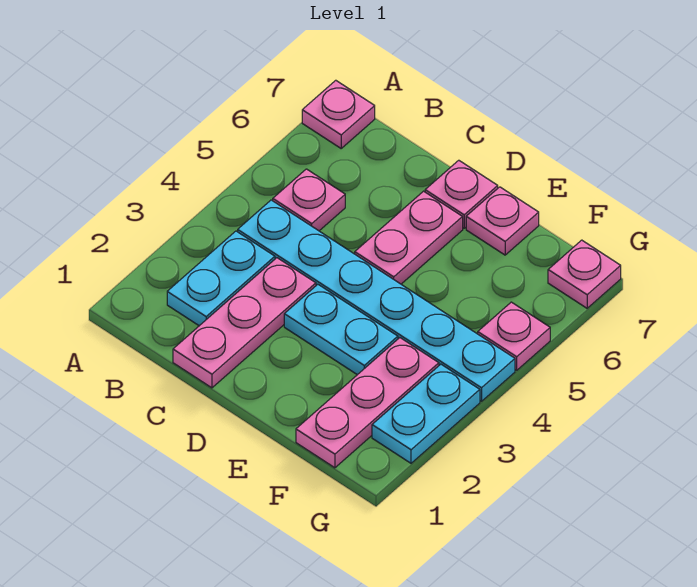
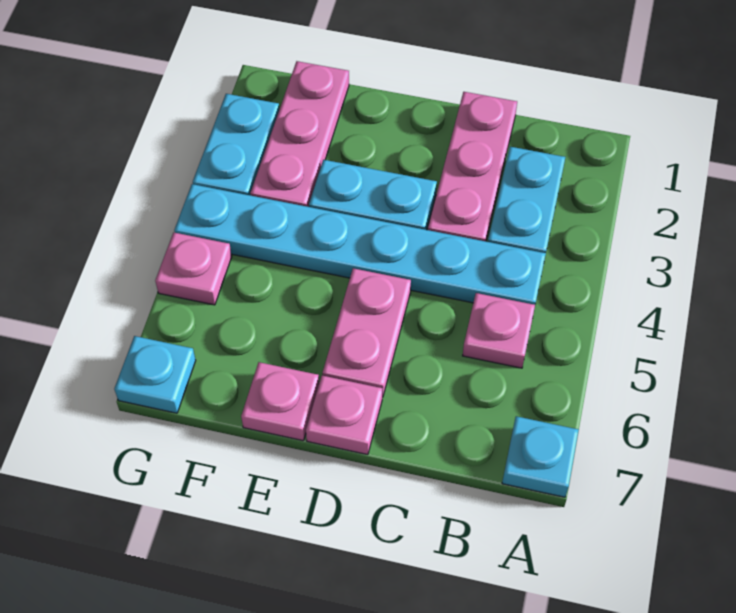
pink 1x1 plate [302,80,375,148] -> cyan 1x1 plate [502,416,579,497]
pink 1x1 plate [548,240,621,308] -> cyan 1x1 plate [114,336,196,413]

